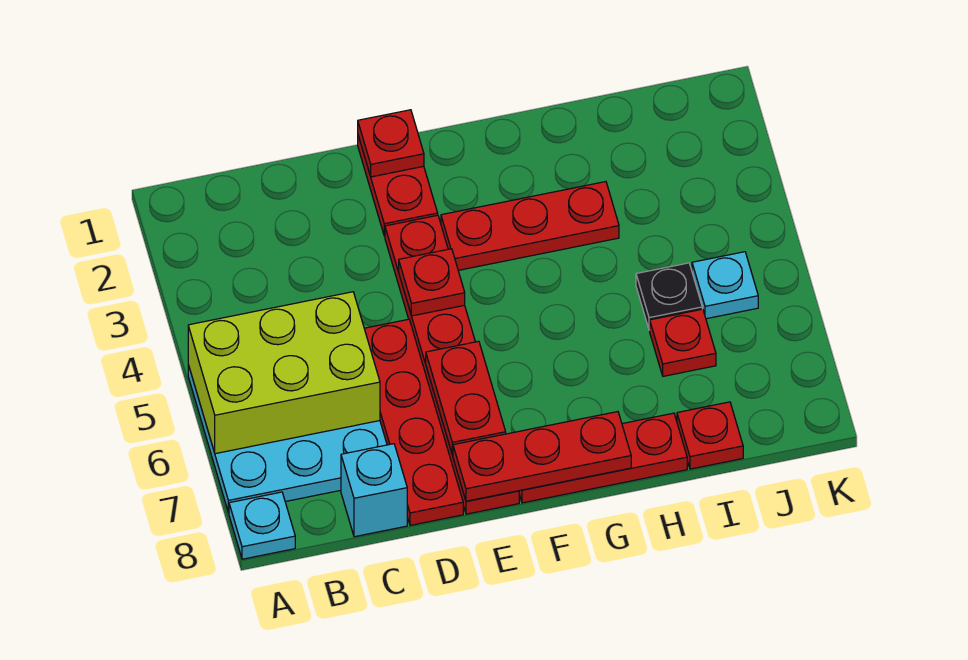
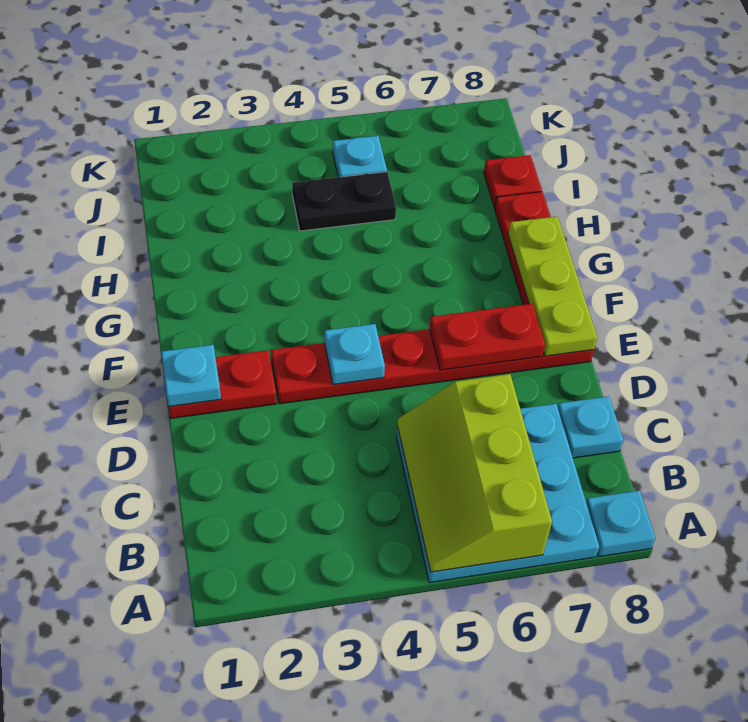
lime 2x3 brick [188,292,380,454] -> lime 2x3 slope [398,374,552,572]
cyan 1x1 brick [341,444,407,537] -> cyan 1x1 plate [558,396,623,458]
red 1x4 plate [364,319,463,525] -> none
red 1x1 plate [358,110,424,177] -> cyan 1x1 plate [161,345,221,407]
red 1x1 plate [399,249,465,316] -> cyan 1x1 plate [324,324,385,384]
red 1x3 plate [453,412,631,501] -> lime 1x3 plate [508,216,597,356]
red 1x3 plate [441,182,619,270] -> none
black 1x1 plate [636,263,702,330] -> black 1x2 plate [292,172,396,231]
red 1x1 plate [650,309,716,376] -> none

